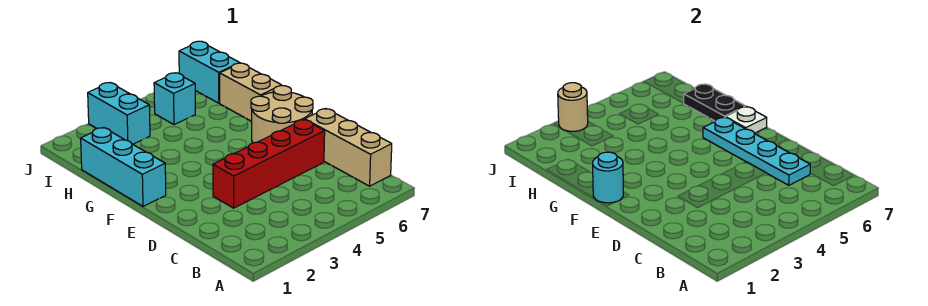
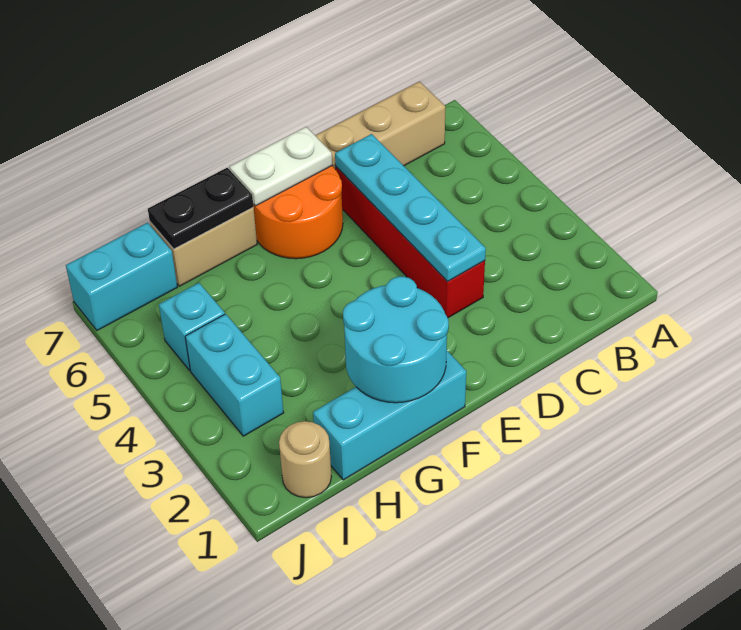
cyan 1x4 plate [703,117,810,185] -> cyan 1x4 plate turned to [335,134,486,282]
tan 2x2 round brick [251,86,313,143] -> orange 2x2 round brick [253,166,343,259]
cyan 1x1 round brick [593,152,623,203] -> cyan 2x2 round brick [343,276,449,403]
white 1x1 plate [725,107,767,133] -> white 1x2 plate [229,127,332,206]
cyan 1x2 brick [88,83,150,144] -> cyan 1x2 brick turned to [185,314,283,436]
tan 1x1 round brick [558,83,588,131] -> tan 1x1 round brick moved to [279,421,331,498]

